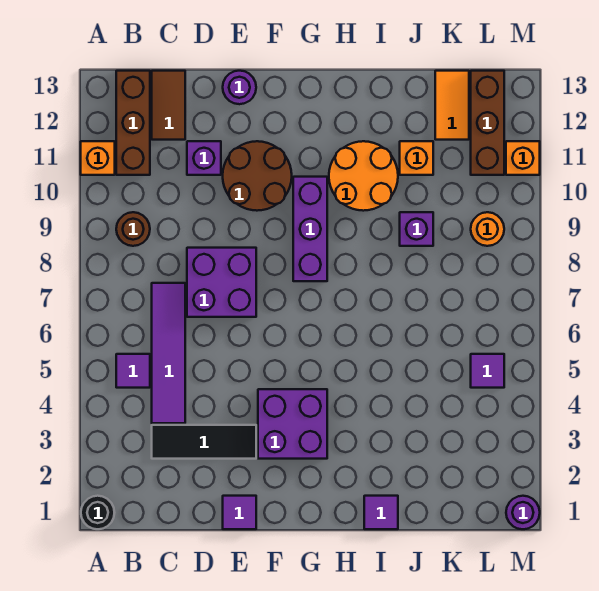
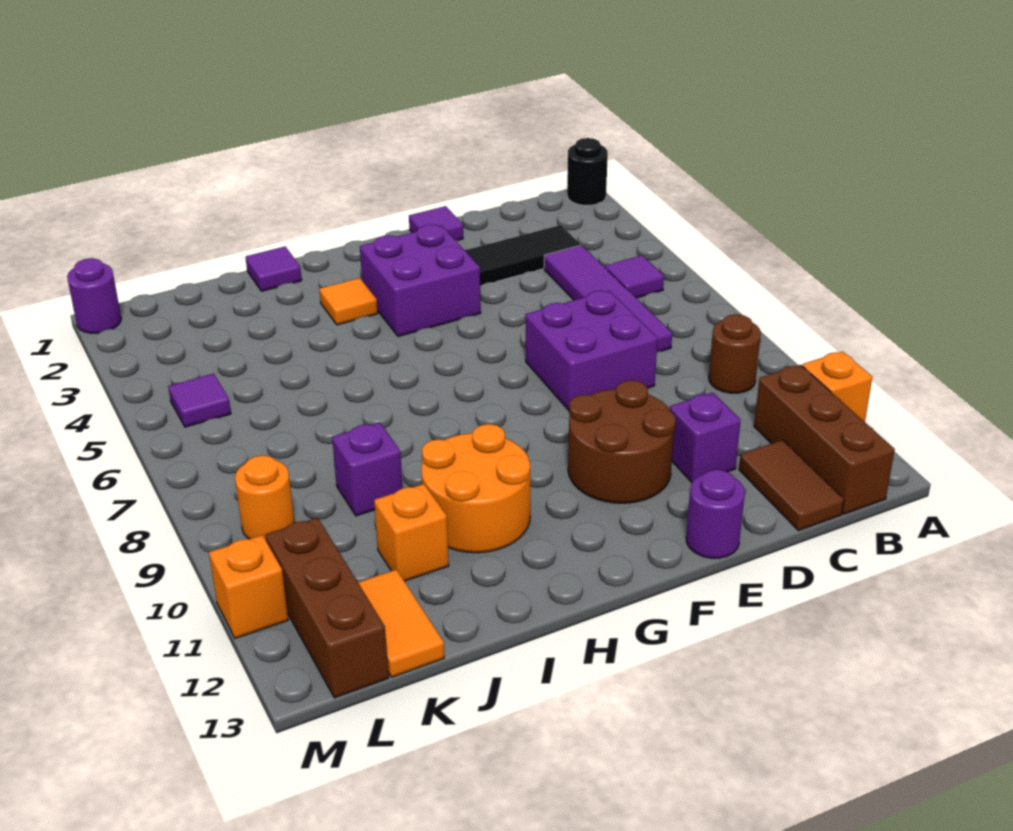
purple 1x3 brick [293,177,327,281] -> none
none -> orange 1x1 tile [319,278,378,325]

